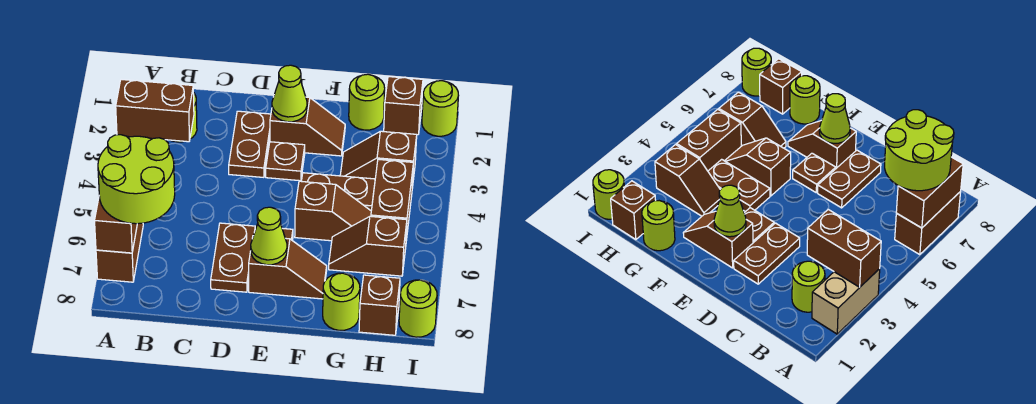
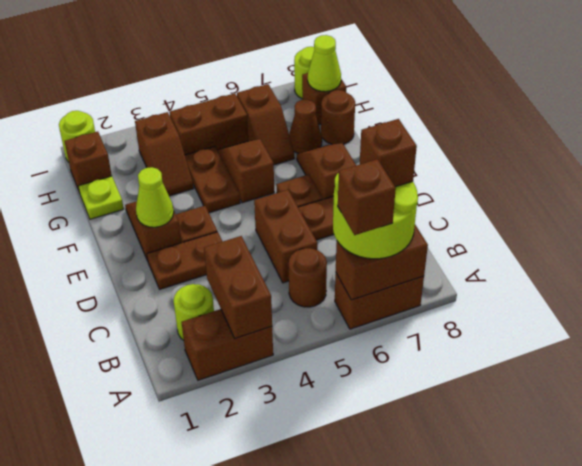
tan 1x2 brick [812,269,880,334] -> brown 1x2 brick [182,309,273,380]
none -> brown 1x1 brick [338,159,396,235]
none -> brown 1x1 round brick [289,248,327,307]
none -> brown 1x1 brick [360,119,417,187]
none -> brown 1x2 brick [254,190,317,283]
lime 1x1 cone [251,207,287,265] -> lime 1x1 cone moved to [308,35,341,92]
lime 1x1 round brick [349,74,385,130] -> lime 1x1 plate [78,176,124,219]
none -> brown 1x1 cone [289,99,322,154]
lime 1x1 round brick [323,273,360,330] -> brown 1x1 round brick [321,90,355,144]

